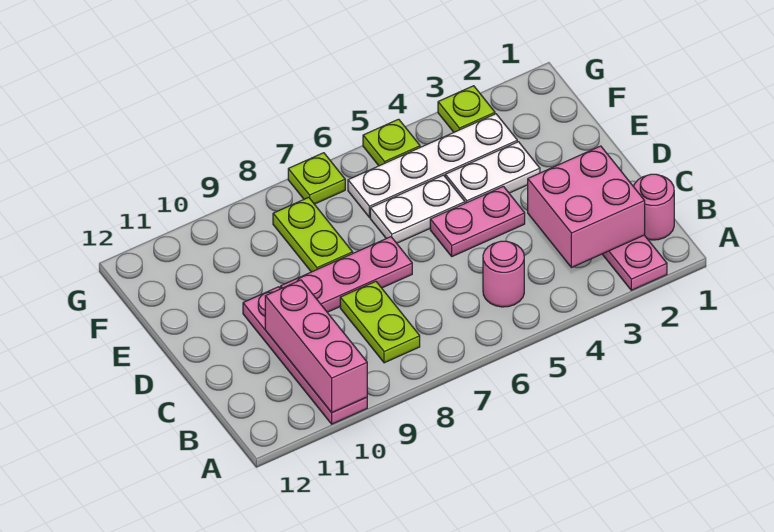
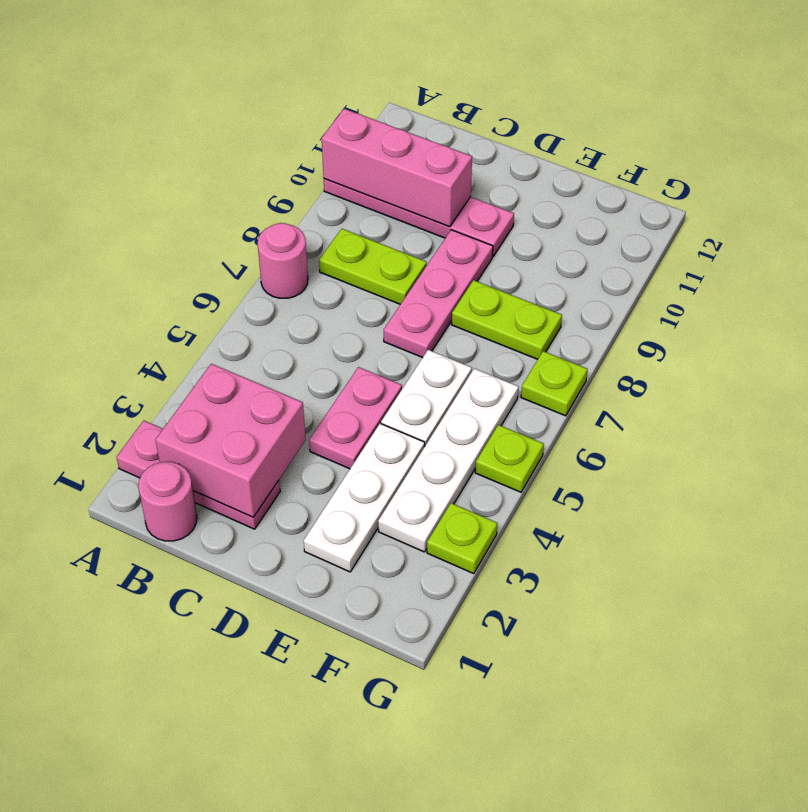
pink 1x1 round brick [483,241,524,307] -> pink 1x1 round brick moved to [258,223,308,298]
white 1x2 plate [445,142,540,203] -> white 1x3 plate [304,423,425,572]

